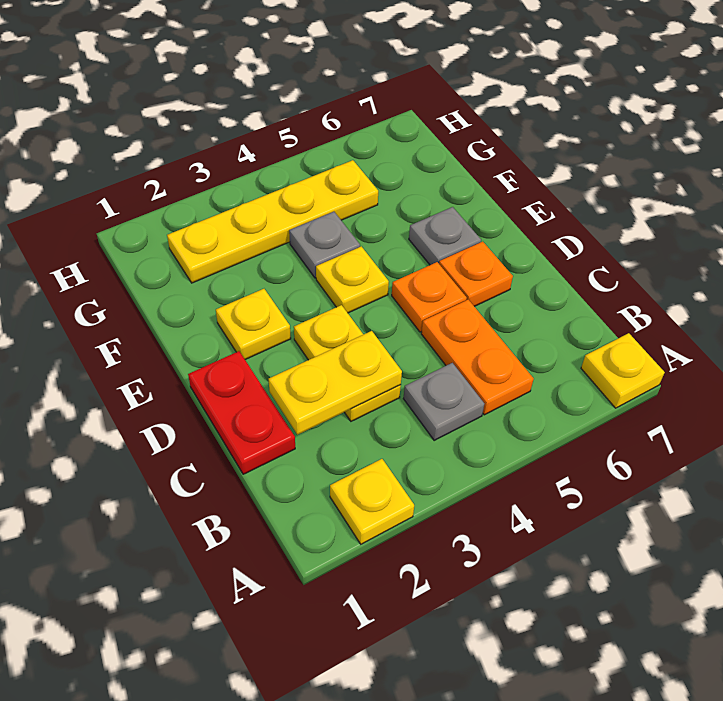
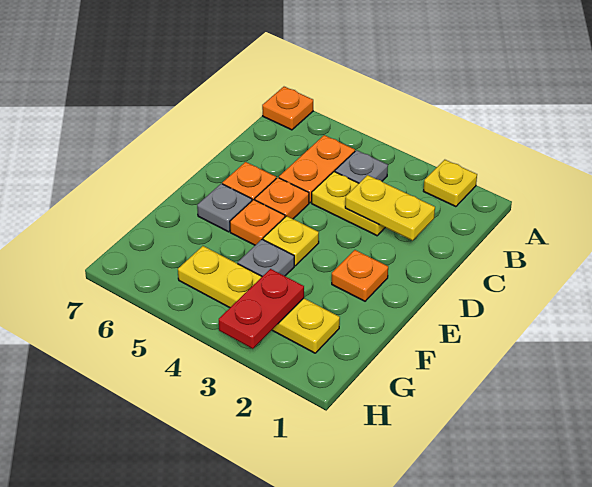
yellow 1x1 plate [581,333,665,408] -> orange 1x1 plate [262,87,313,130]
red 1x2 plate [188,351,295,474] -> red 1x2 plate moved to [219,269,304,349]
yellow 1x2 plate [294,305,401,421] -> yellow 1x2 plate turned to [312,172,385,236]
yellow 1x1 plate [216,289,291,360] -> orange 1x1 plate [332,250,388,301]
none -> orange 1x1 plate [230,200,285,245]

